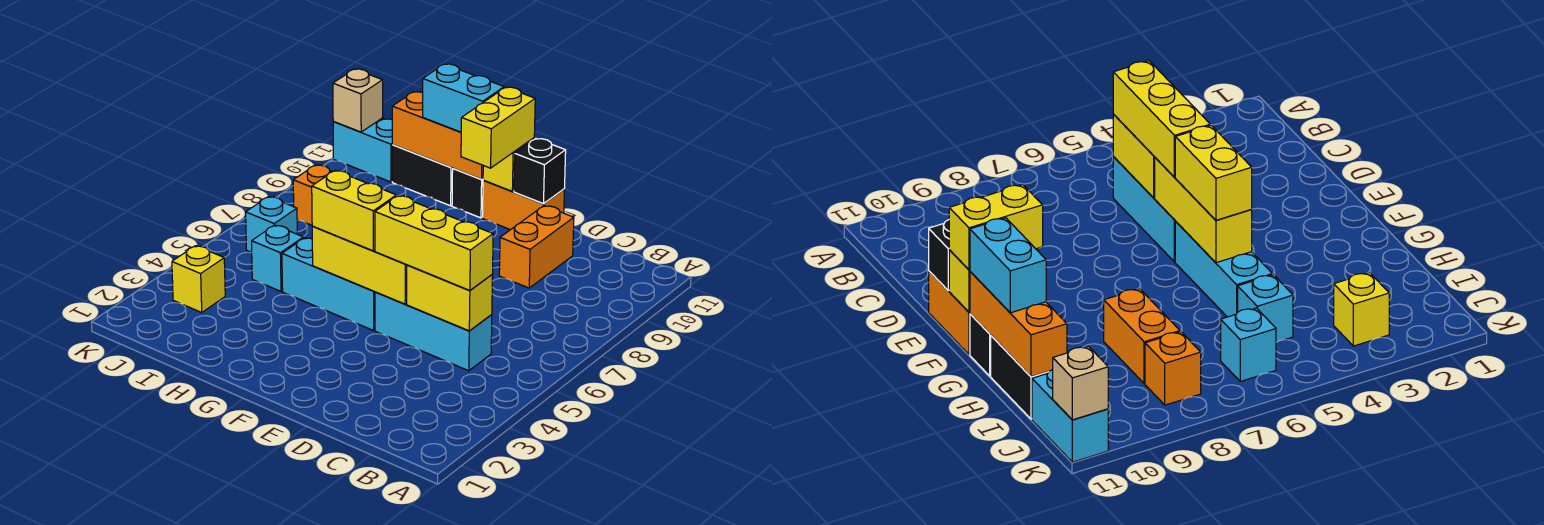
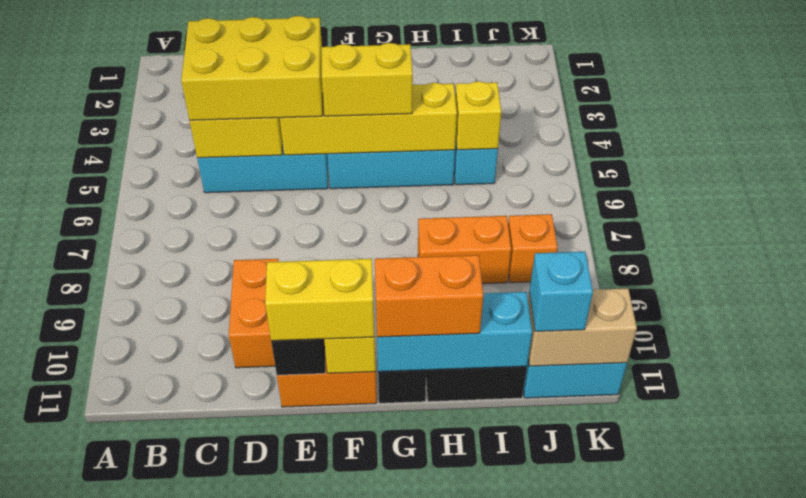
yellow 1x3 brick [375,196,493,290] -> yellow 2x3 brick [181,16,323,120]
yellow 1x3 brick [312,226,407,304] -> yellow 1x4 brick [280,83,457,155]
yellow 1x2 brick [461,87,535,168] -> yellow 1x2 brick turned to [265,259,375,341]
orange 1x3 brick [392,92,483,179] -> cyan 1x3 brick [376,292,532,372]
cyan 1x2 brick [423,64,504,132] -> orange 1x2 brick [375,255,483,337]
yellow 1x1 brick [172,246,225,312] -> yellow 1x1 brick moved to [455,81,501,150]
cyan 1x1 brick [246,197,297,252] -> cyan 1x1 brick moved to [529,252,593,331]
tan 1x1 brick [333,69,383,132] -> tan 1x2 brick [528,288,637,366]

